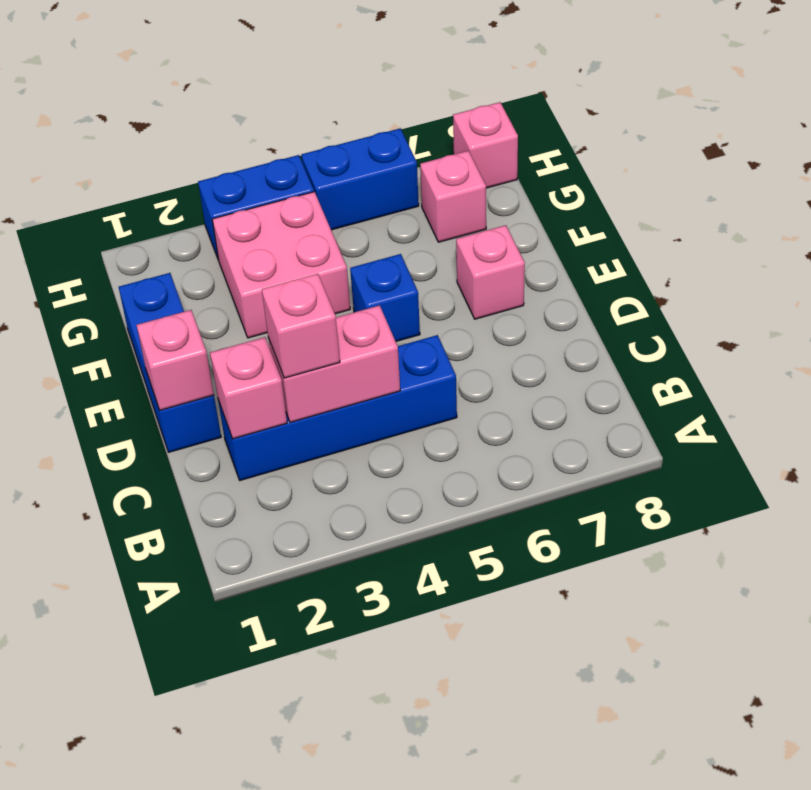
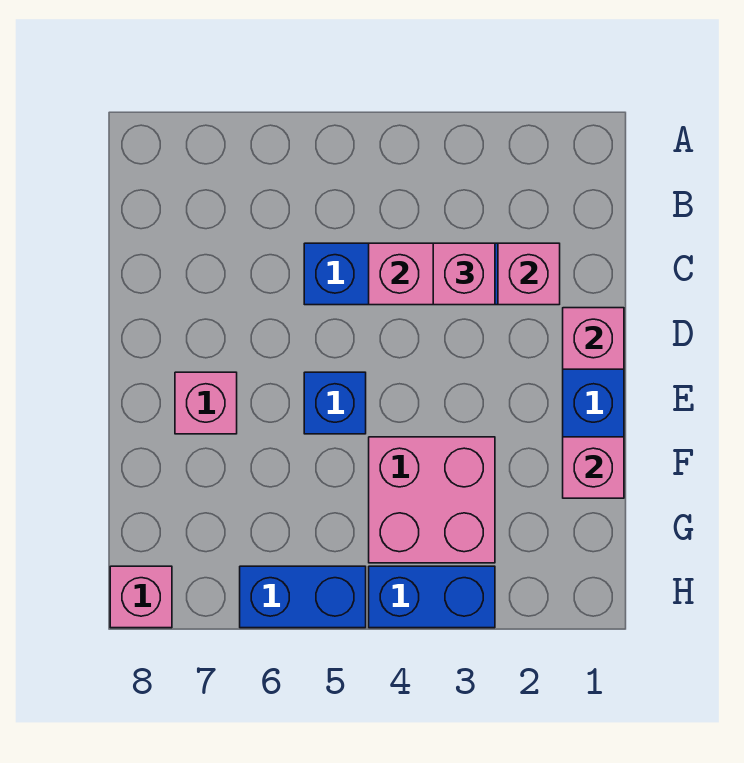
pink 1x1 brick [420,151,486,242] -> pink 1x1 brick moved to [563,437,624,498]

